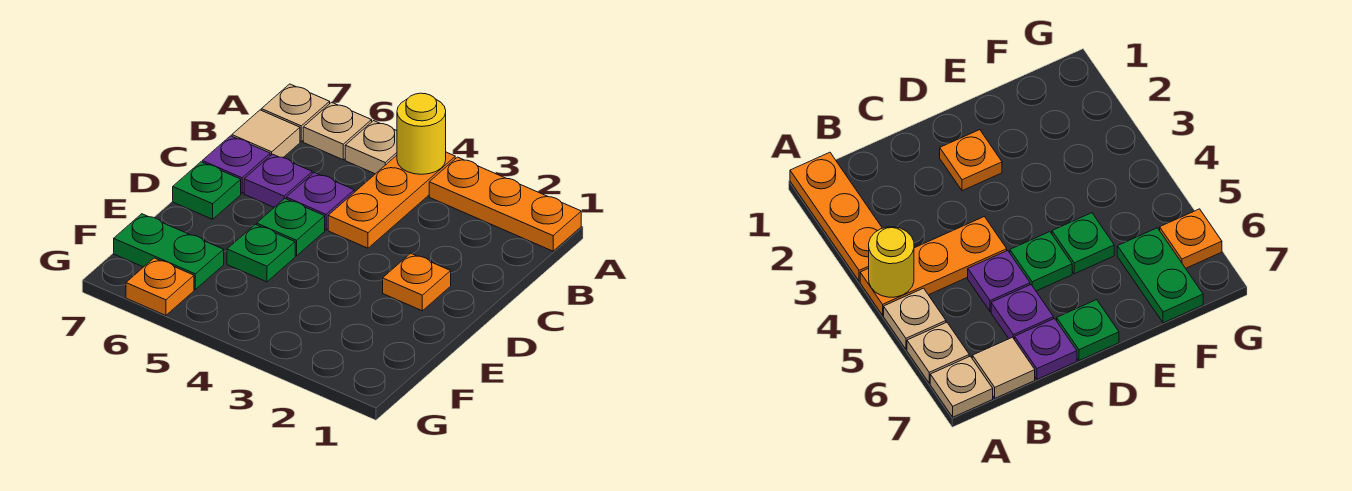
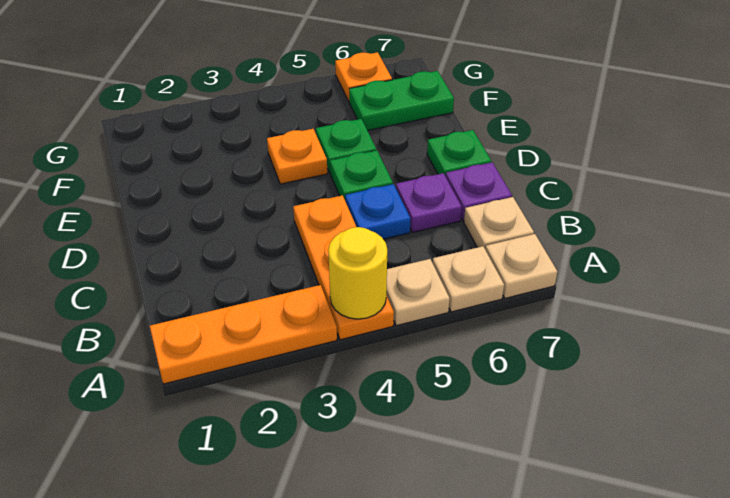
tan 1x1 tile [232,110,300,157] -> tan 1x1 plate [464,197,534,248]
purple 1x1 plate [286,173,354,230] -> blue 1x1 plate [345,184,411,239]
orange 1x1 plate [383,253,451,311] -> orange 1x1 plate moved to [267,129,327,184]

